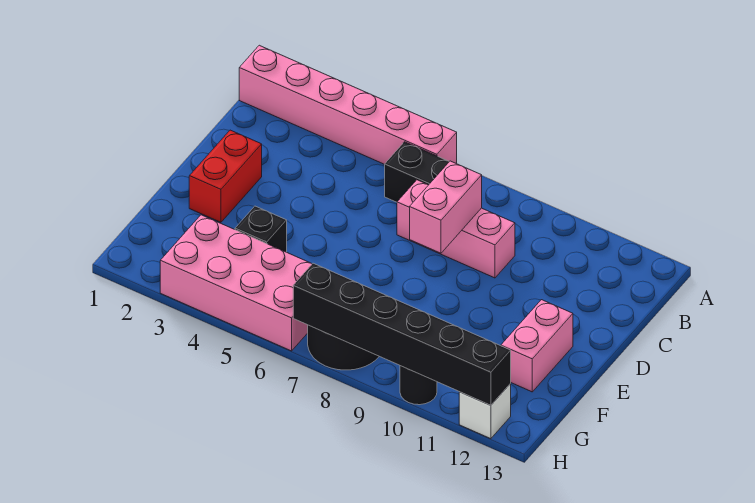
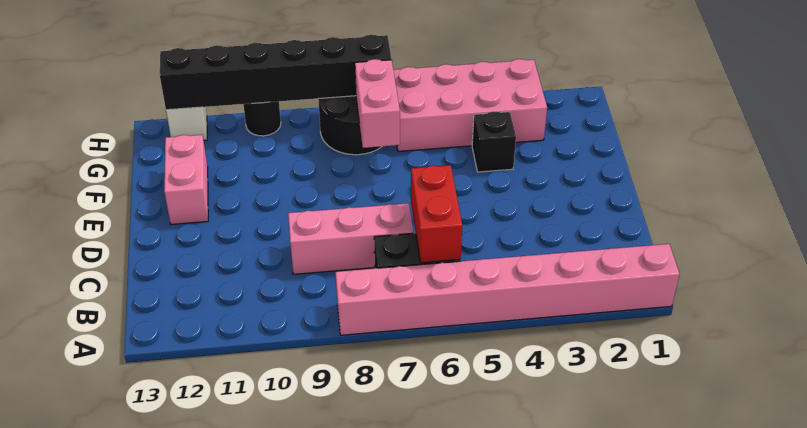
pink 1x6 brick [239,45,457,164] -> pink 1x8 brick [335,244,680,335]
pink 1x2 brick [410,161,482,253] -> pink 1x2 brick moved to [355,59,400,148]
red 1x2 brick [189,130,262,222] -> red 1x2 brick moved to [411,165,462,263]

